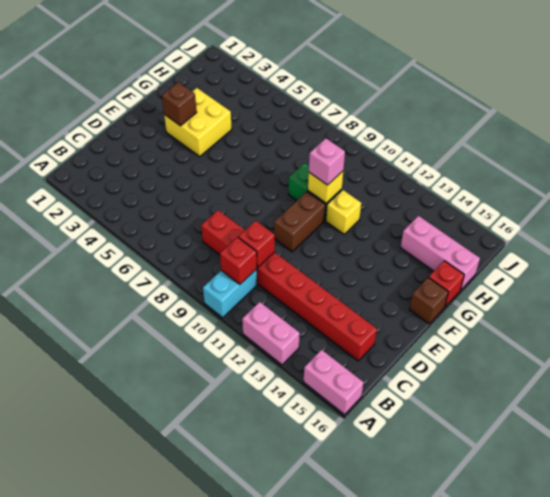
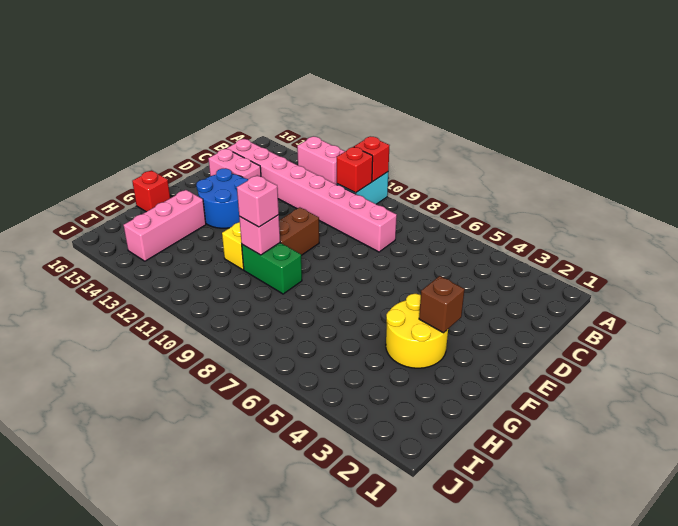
pink 1x2 brick [304,350,364,414] -> pink 1x2 brick moved to [208,149,261,179]
red 1x8 brick [201,210,377,361] -> pink 1x8 brick [227,139,397,252]
red 1x1 brick [238,221,275,268] -> red 1x1 brick moved to [354,137,390,181]
none -> blue 2x2 round brick [197,168,248,228]
yellow 2x2 brick [164,88,232,156] -> yellow 2x2 round brick [386,294,448,368]
brown 1x1 brick [409,277,448,324] -> none
yellow 1x1 brick [308,171,343,203] -> pink 1x1 brick [239,215,280,255]
pink 1x3 brick [400,216,480,290] -> pink 1x3 brick turned to [124,190,206,261]

